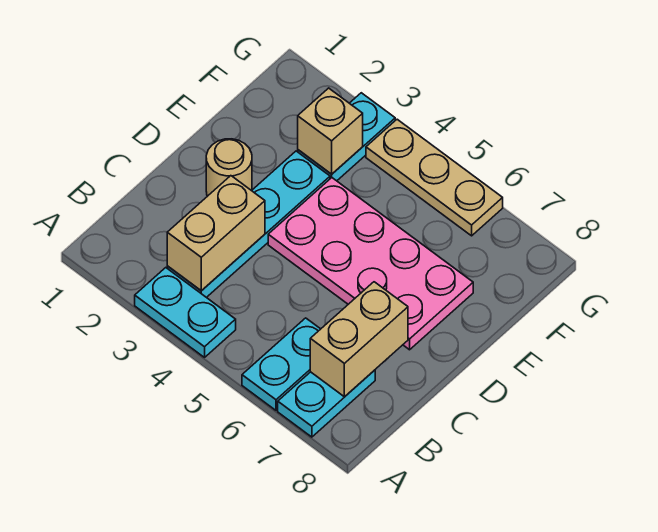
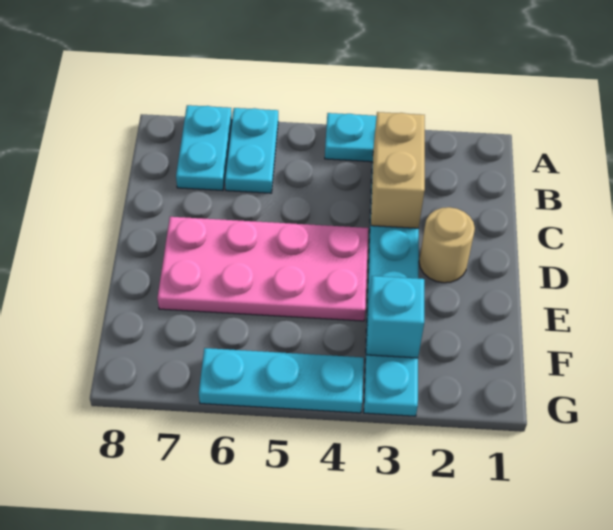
tan 1x2 brick [310,282,408,397] -> none
tan 1x1 brick [298,88,363,174] -> cyan 1x1 brick [367,276,424,358]
tan 1x3 plate [366,119,503,236] -> cyan 1x3 plate [199,348,364,413]

